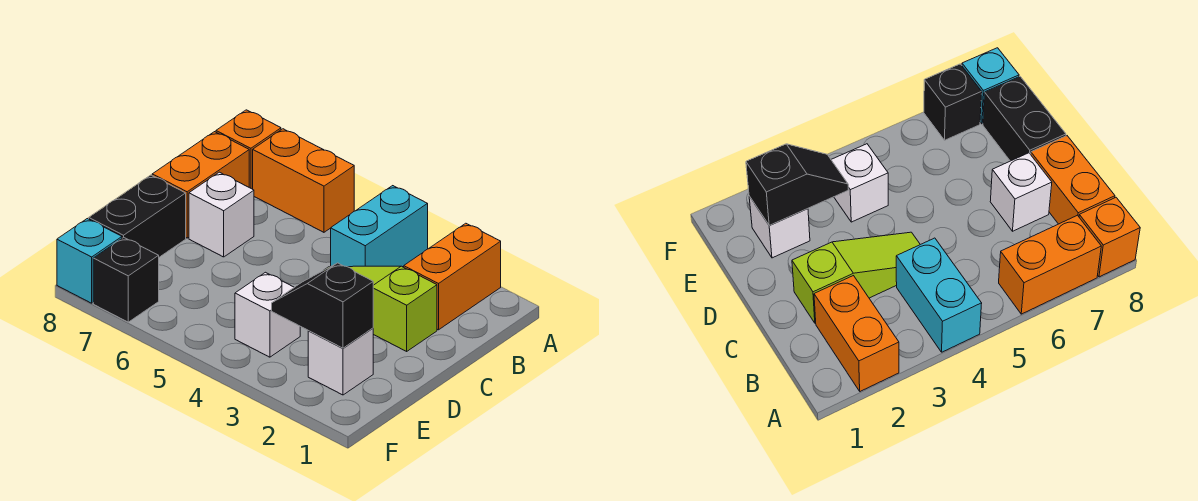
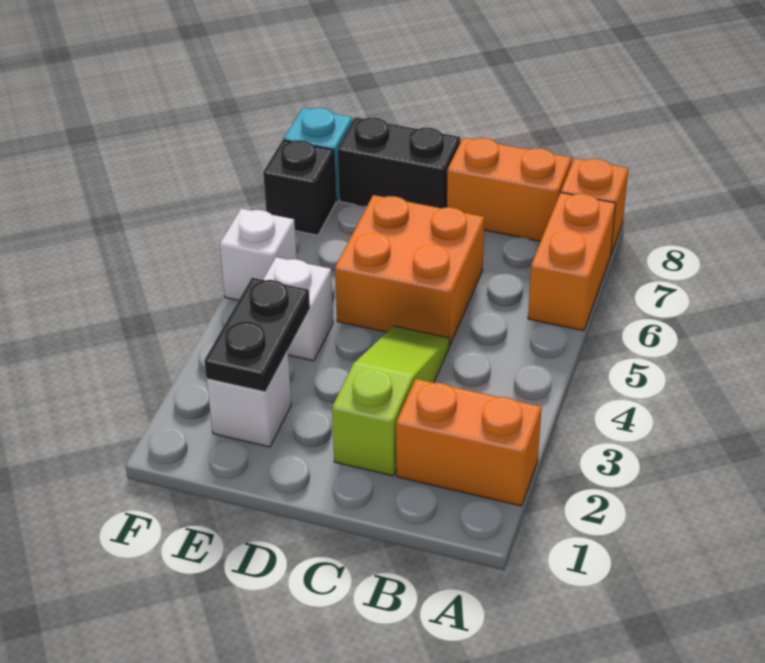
cyan 1x2 brick [331,186,428,267] -> none
none -> orange 2x2 brick [335,195,484,346]
white 1x1 brick [189,172,254,257] -> white 1x1 brick moved to [220,209,297,300]
black 1x2 slope [272,263,373,348] -> black 1x2 plate [204,278,310,392]

